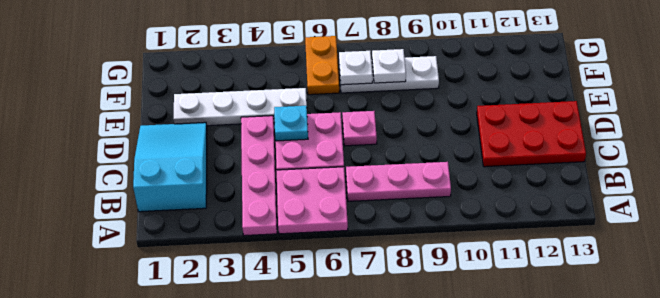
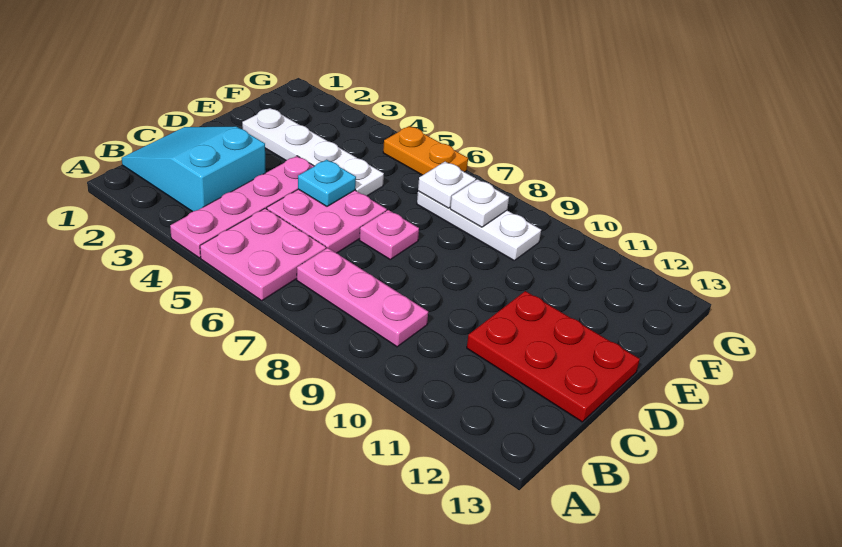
cyan 2x3 slope [133,122,207,212] -> cyan 2x3 slope turned to [122,127,266,212]
orange 1x2 plate [305,36,339,95] -> orange 1x2 plate turned to [383,126,468,175]

